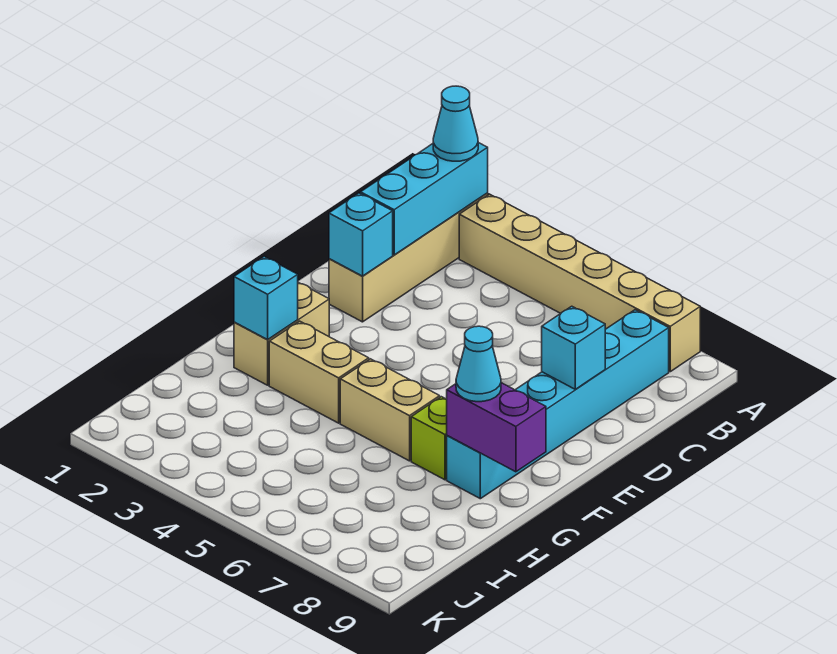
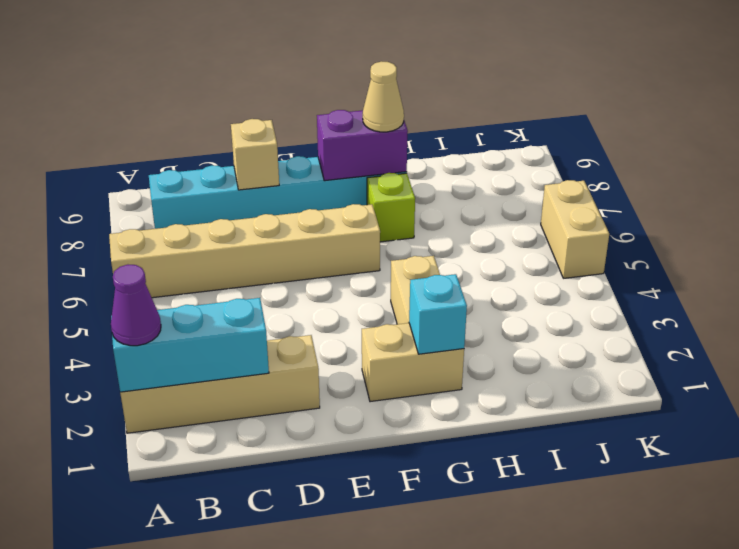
cyan 1x1 cone [433,86,478,161] -> purple 1x1 cone [111,265,161,346]
tan 1x6 brick [459,194,700,372] -> tan 1x6 brick turned to [109,204,380,298]
cyan 1x1 brick [329,193,393,276] -> none
cyan 1x1 brick [542,306,605,389] -> tan 1x1 brick [231,119,279,190]
tan 1x2 brick [340,359,440,461] -> tan 1x2 brick moved to [541,180,609,278]
purple 1x2 brick [447,383,546,472] -> purple 1x2 brick turned to [317,110,408,181]
cyan 1x1 cone [456,326,501,402] -> tan 1x1 cone [363,61,404,132]

